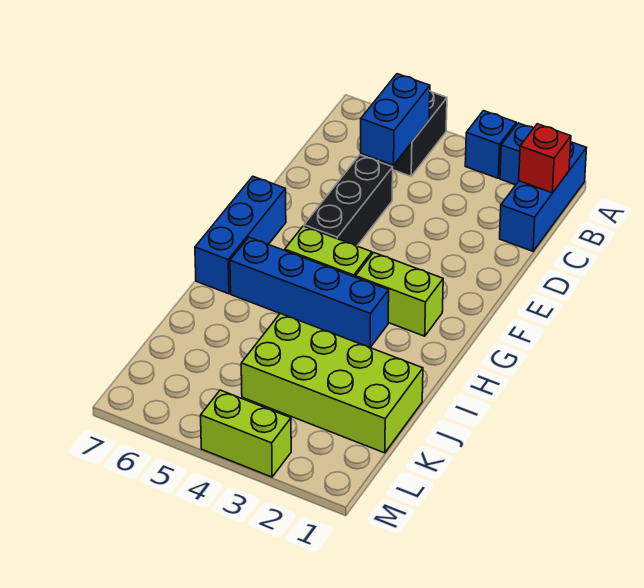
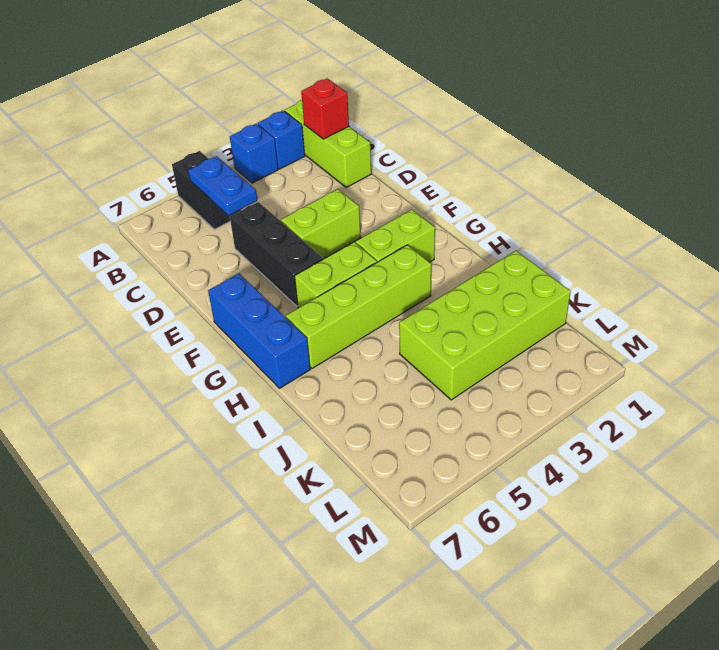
blue 1x3 brick [500,142,586,251] -> lime 1x3 brick [285,100,371,187]
blue 1x2 brick [361,74,430,165] -> blue 1x2 plate [188,156,257,215]
blue 1x4 brick [230,237,389,347] -> lime 1x4 brick [286,245,431,368]
lime 1x2 brick [201,390,291,477] -> lime 1x2 brick moved to [281,189,361,259]

